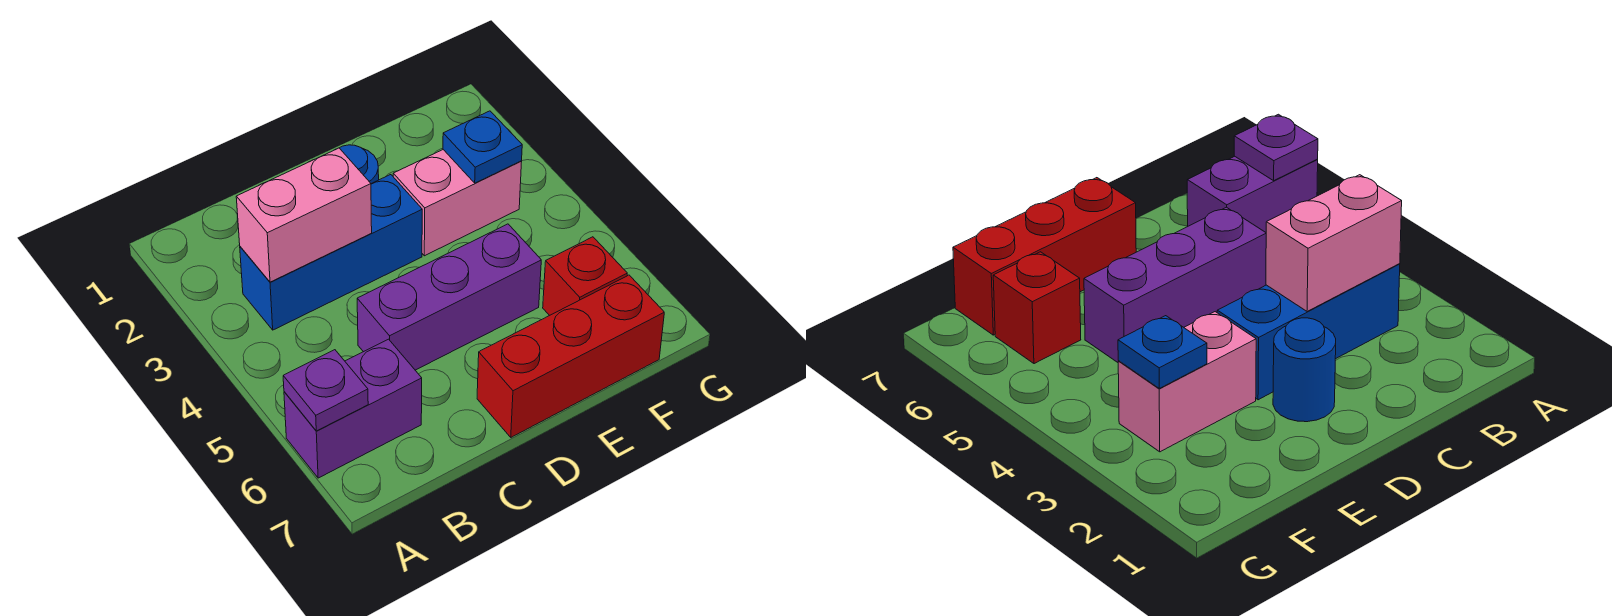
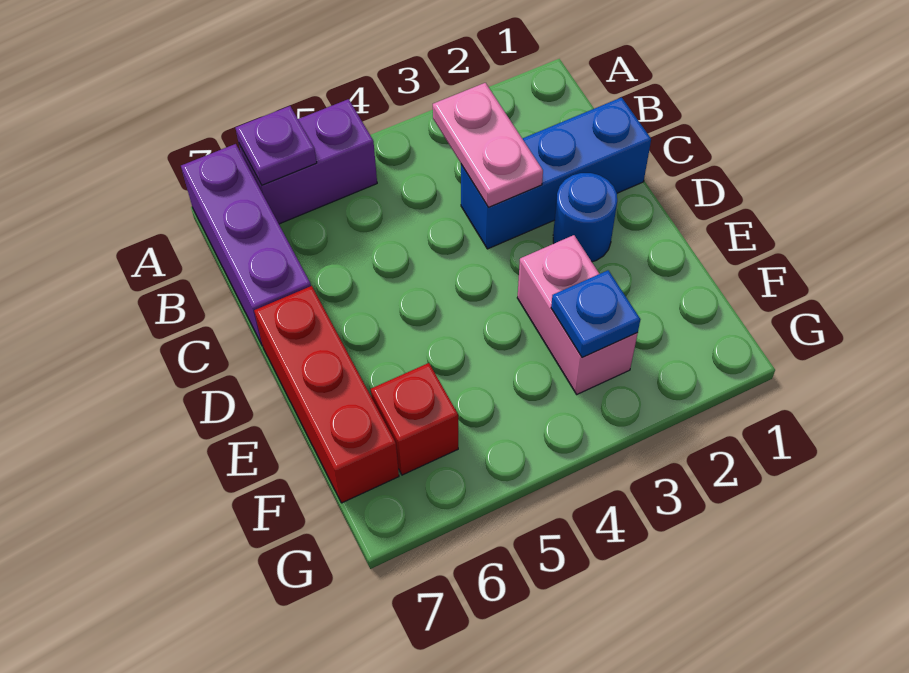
purple 1x2 brick [284,339,422,478] -> purple 1x2 brick turned to [239,99,377,224]
blue 1x3 brick [240,175,422,330] -> blue 1x3 brick turned to [461,97,651,249]
pink 1x2 brick [236,148,372,282] -> pink 1x2 plate [433,83,543,207]
purple 1x3 brick [357,224,541,370] -> purple 1x3 brick moved to [181,144,311,346]

